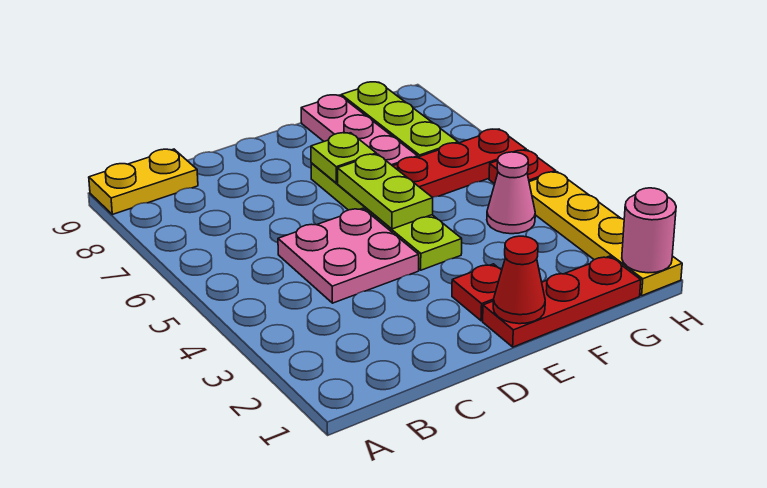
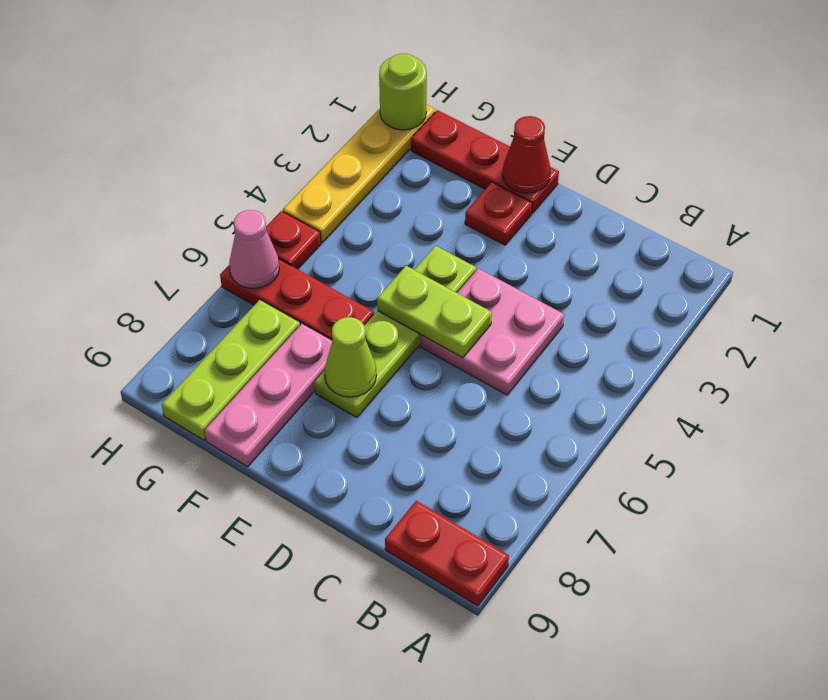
yellow 1x2 plate [89,149,198,215] -> red 1x2 plate [385,501,509,606]
lime 1x2 plate [338,154,433,229] -> lime 1x2 plate turned to [377,266,492,358]
lime 1x1 plate [311,133,376,183] -> lime 1x1 cone [324,317,376,397]
pink 1x1 cone [487,152,535,234] -> pink 1x1 cone moved to [229,210,279,289]
pink 1x1 round brick [622,188,676,273] -> lime 1x1 round brick [379,54,427,130]

